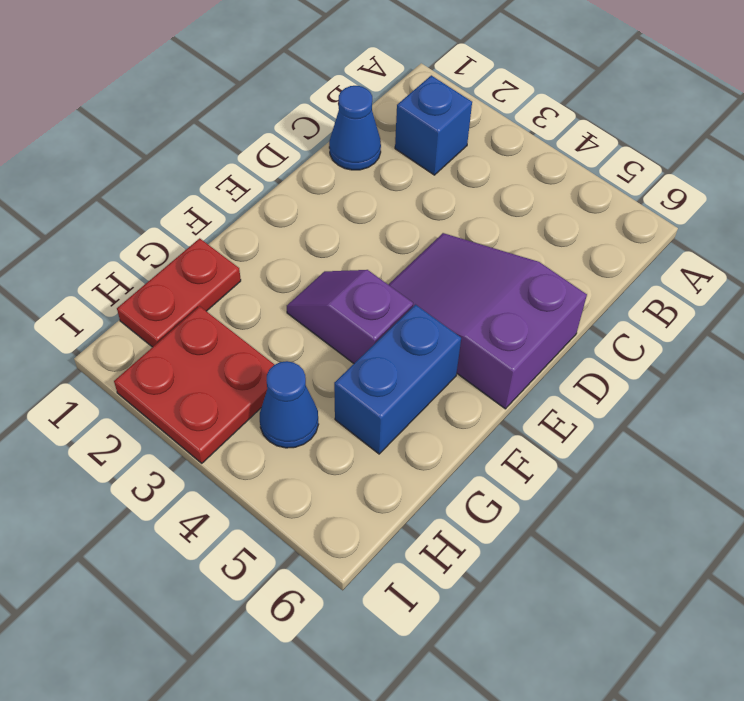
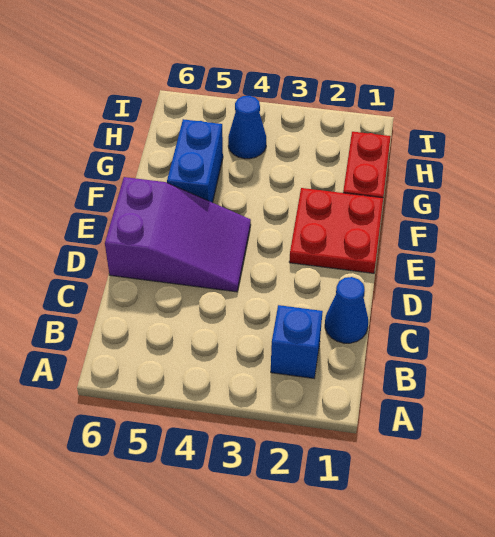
purple 1x2 slope [287,270,413,363] -> none
red 2x2 plate [114,306,274,463] -> red 2x2 plate moved to [289,188,383,273]

